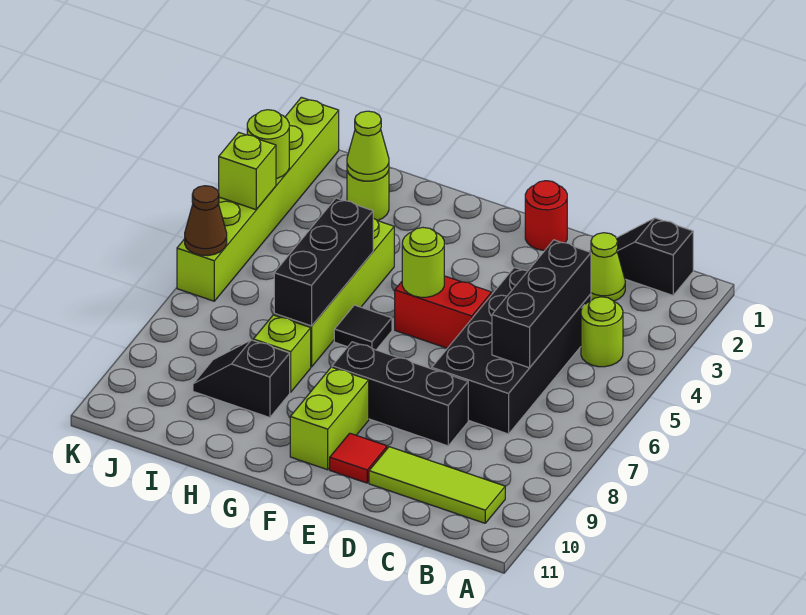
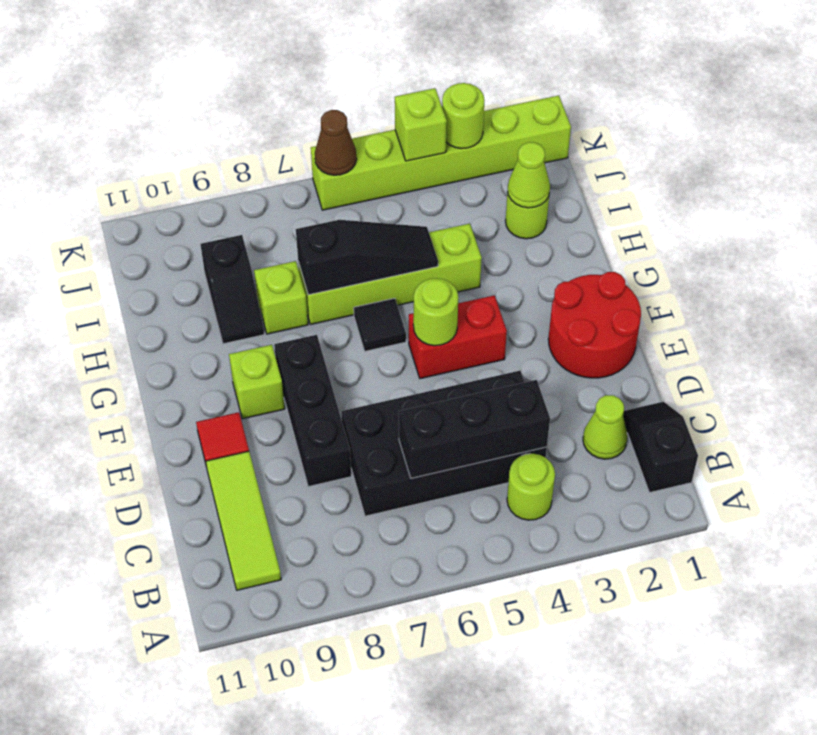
red 1x1 round brick [525,181,567,250] -> red 2x2 round brick [548,272,641,378]
red 1x2 brick [395,276,492,348] -> red 1x2 brick turned to [409,295,507,379]
lime 1x2 brick [290,367,369,470] -> lime 1x1 brick [229,345,285,419]
black 1x3 brick [274,198,373,326] -> black 1x3 slope [296,220,438,295]
black 1x2 slope [193,340,290,418] -> black 1x2 slope turned to [200,235,264,344]

